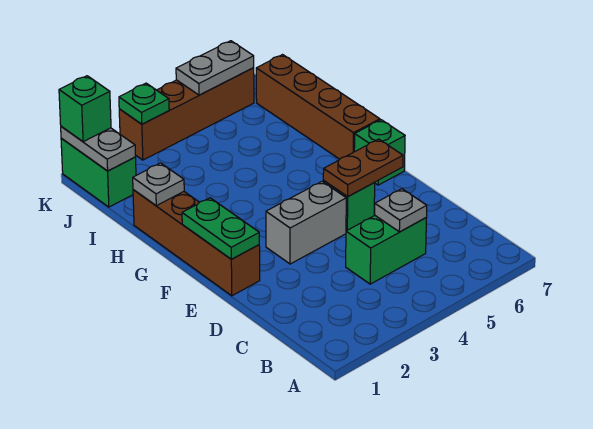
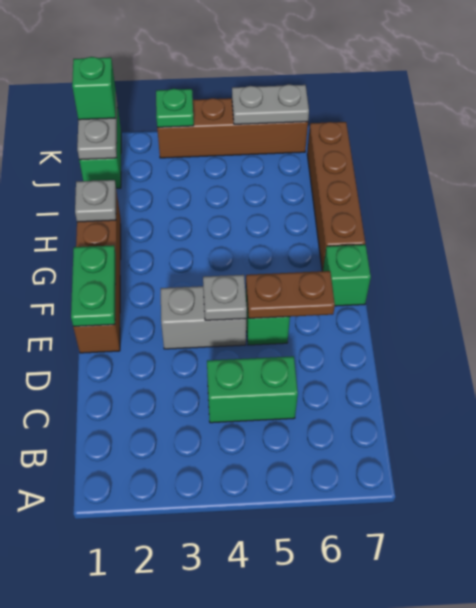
grey 1x1 plate [374,189,427,232] -> grey 1x1 plate moved to [203,275,247,320]

